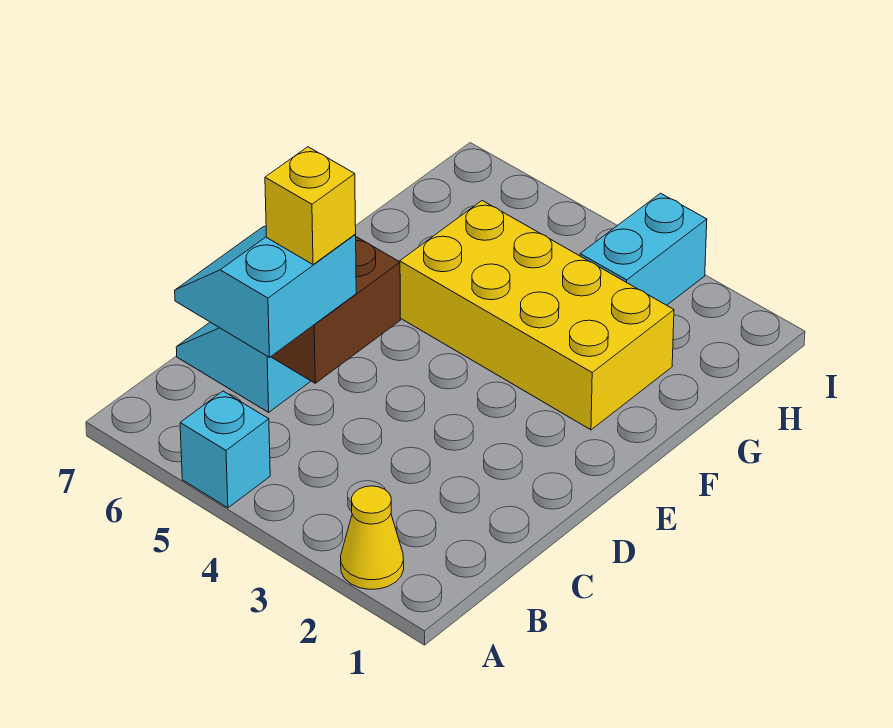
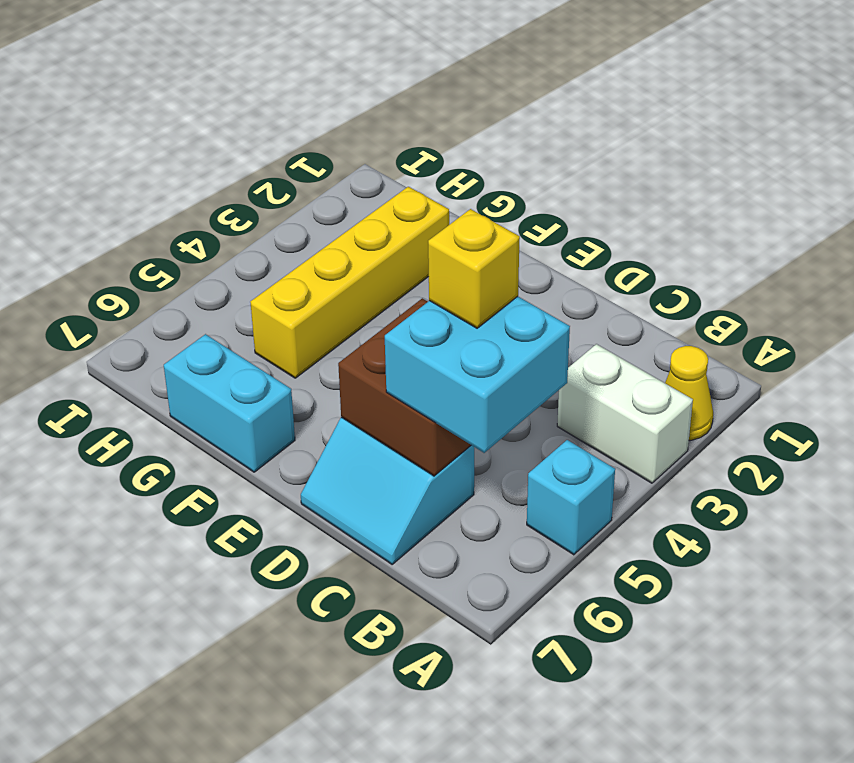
none -> white 1x2 brick [557,344,693,483]
cyan 2x2 slope [175,226,356,357] -> cyan 2x2 brick [385,296,570,453]
yellow 2x4 brick [400,201,674,430] -> yellow 1x4 brick [250,187,449,378]
cyan 1x2 brick [580,193,707,305] -> cyan 1x2 brick moved to [164,334,295,472]

